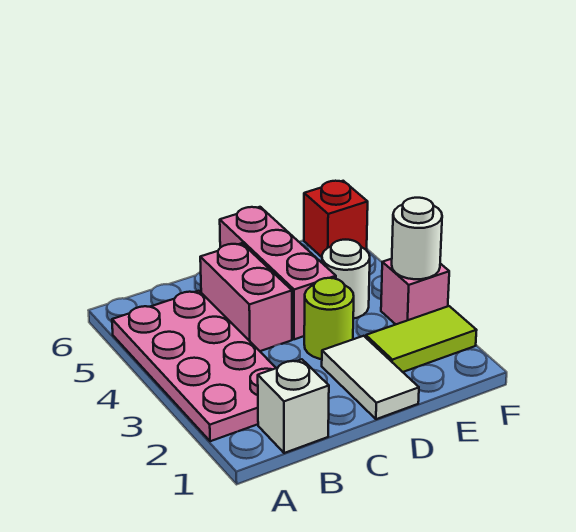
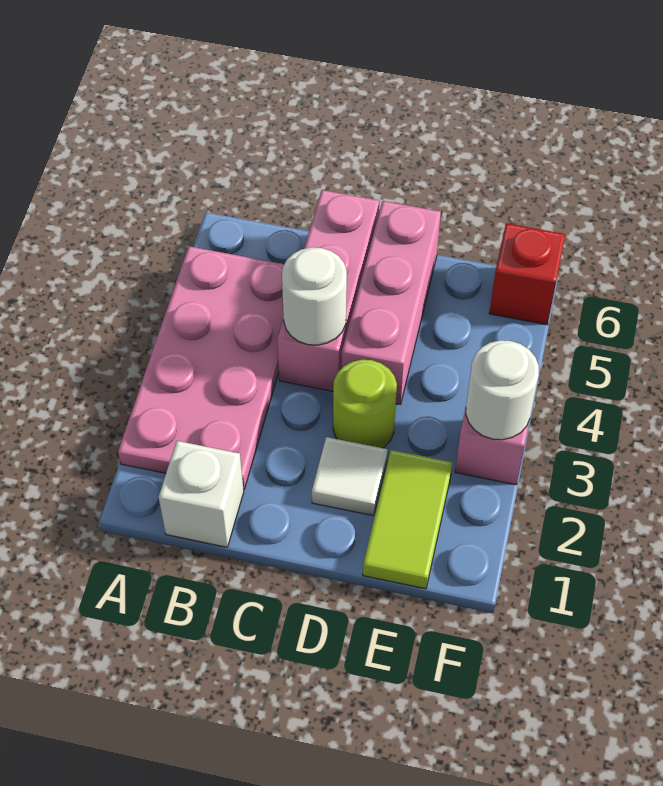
pink 1x2 brick [200,243,292,351] -> pink 1x3 brick [277,190,379,391]
white 1x2 tile [322,336,419,419] -> white 1x1 tile [312,437,388,516]
lime 1x2 tile [366,306,477,372] -> lime 1x2 tile turned to [363,450,453,589]
white 1x1 round brick [322,240,370,319] -> white 1x1 round brick moved to [282,247,347,345]

